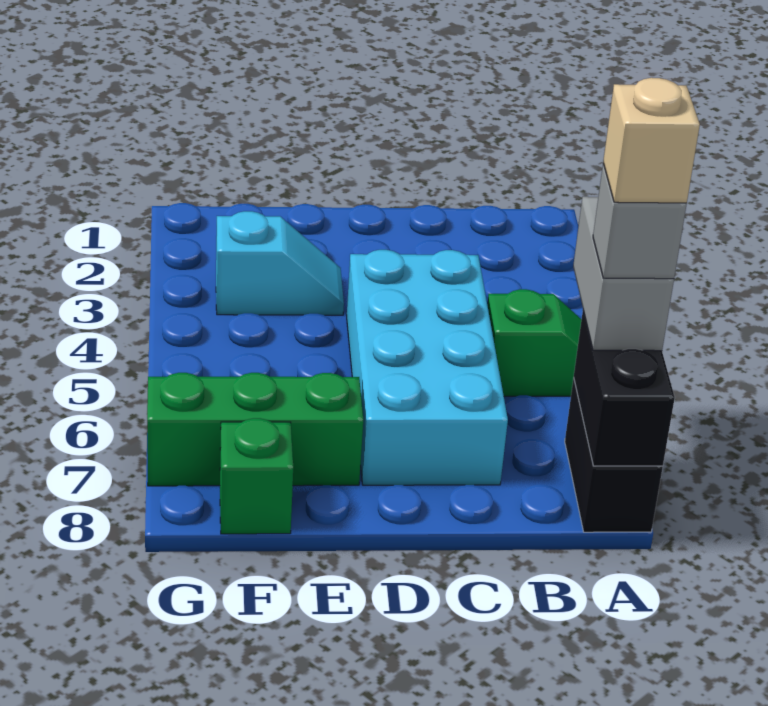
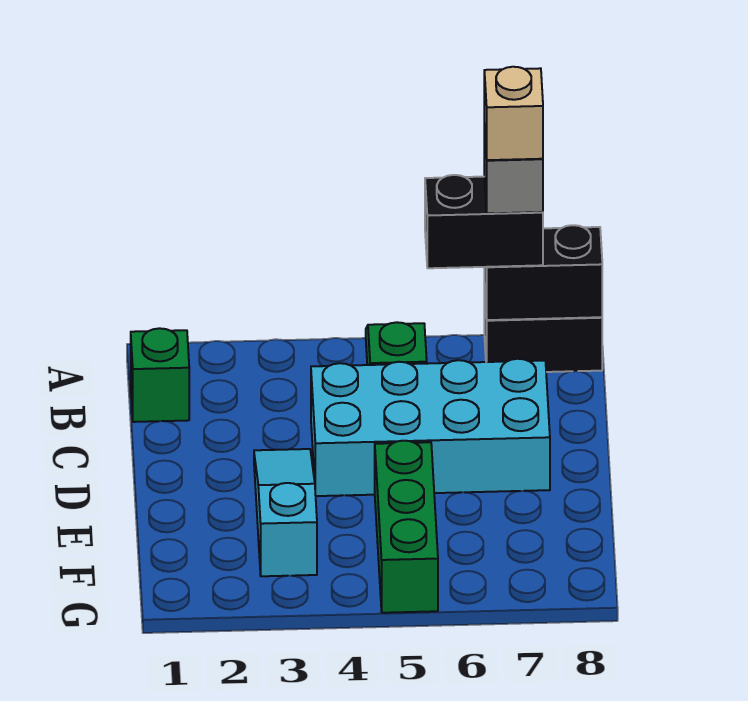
grey 1x2 brick [573,197,674,351] -> black 1x2 brick [425,175,543,268]
cyan 1x2 slope [216,211,344,315] -> cyan 1x3 slope [254,449,317,576]
green 1x3 brick [147,373,363,486] -> green 1x3 brick moved to [375,441,438,613]
green 1x1 brick [220,418,293,534] -> green 1x1 brick moved to [131,328,189,422]

